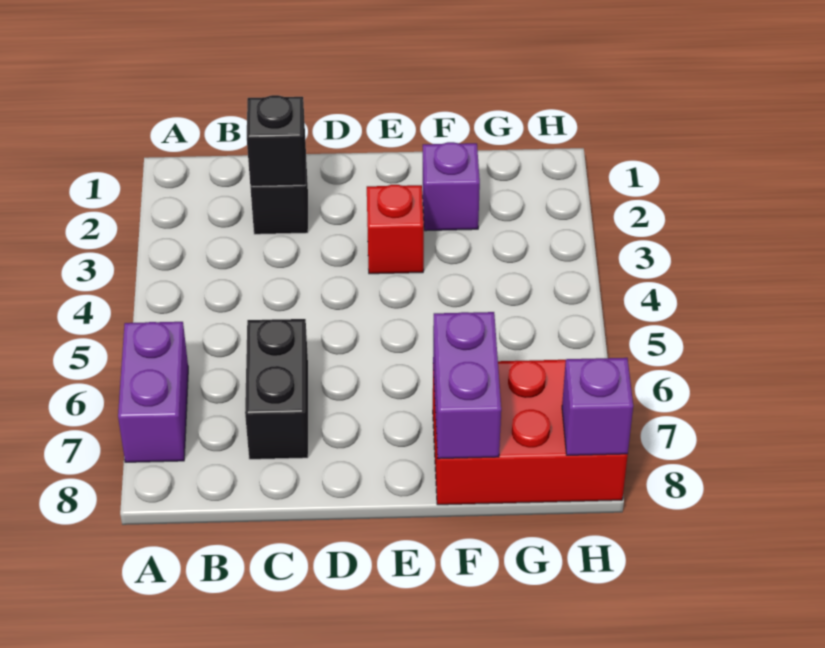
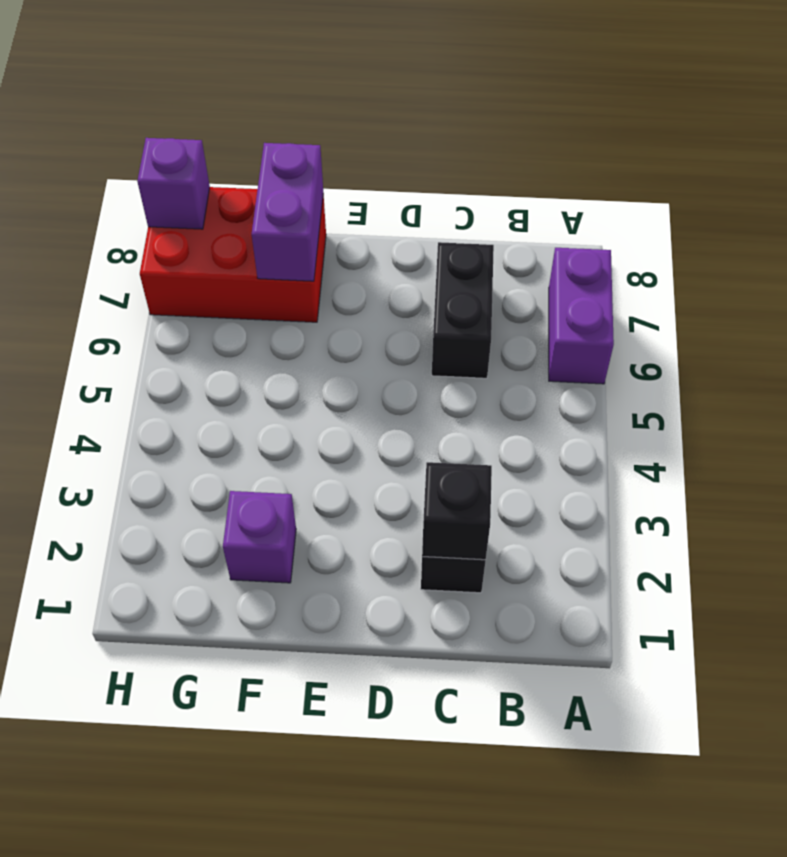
red 1x1 brick [367,185,424,274] -> none

